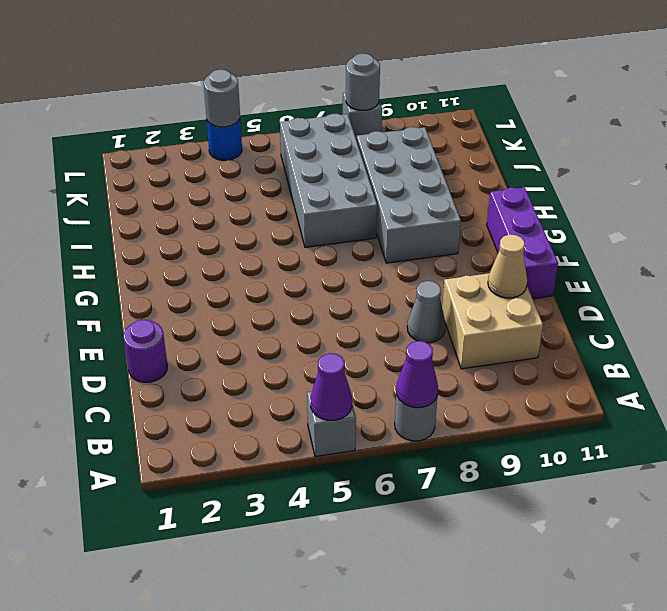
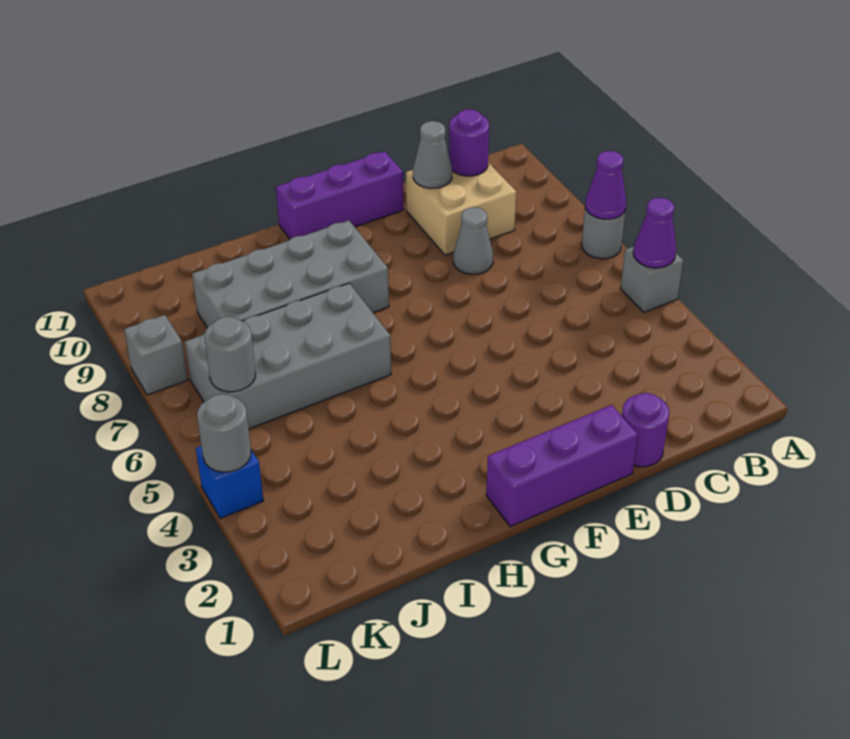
none -> purple 1x1 round brick [449,109,489,176]
tan 1x1 cone [488,235,527,298] -> grey 1x1 cone [413,121,452,188]
none -> purple 1x3 brick [486,405,638,527]
blue 1x1 round brick [207,119,242,160] -> blue 1x1 brick [196,446,263,518]
grey 1x1 round brick [346,54,380,110] -> grey 1x1 round brick moved to [204,317,256,392]

